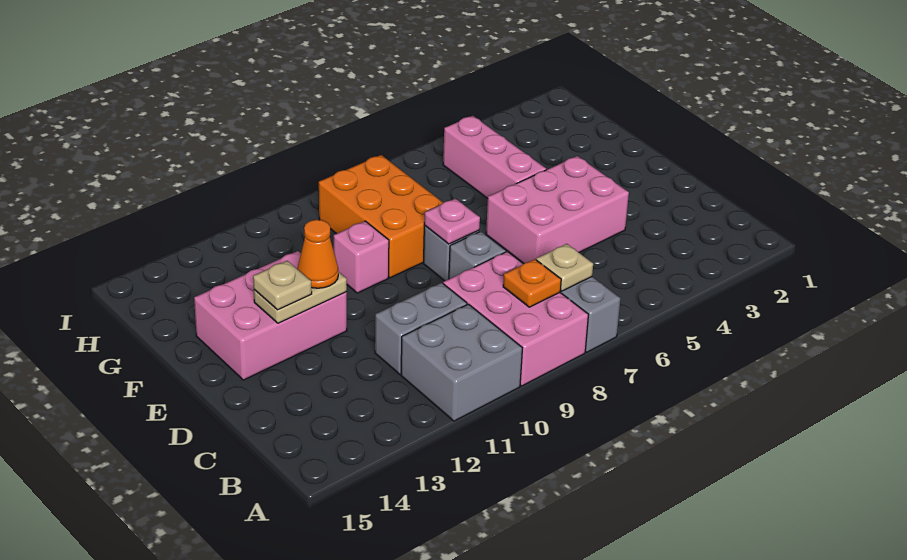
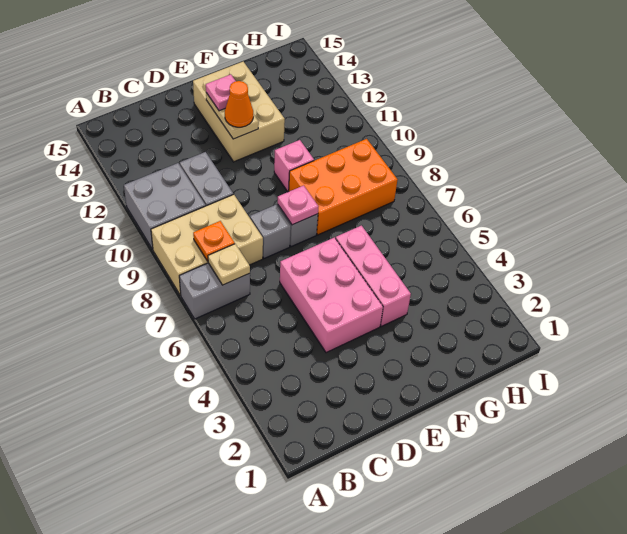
pink 2x3 brick [443,252,589,386] -> tan 2x3 brick [151,194,263,295]
pink 2x3 brick [194,251,347,380] -> tan 2x3 brick [193,61,285,162]
tan 1x1 plate [253,261,312,310] -> pink 1x1 plate [206,74,236,111]
pink 1x3 brick [443,116,546,199] -> pink 1x3 brick turned to [336,226,411,326]

